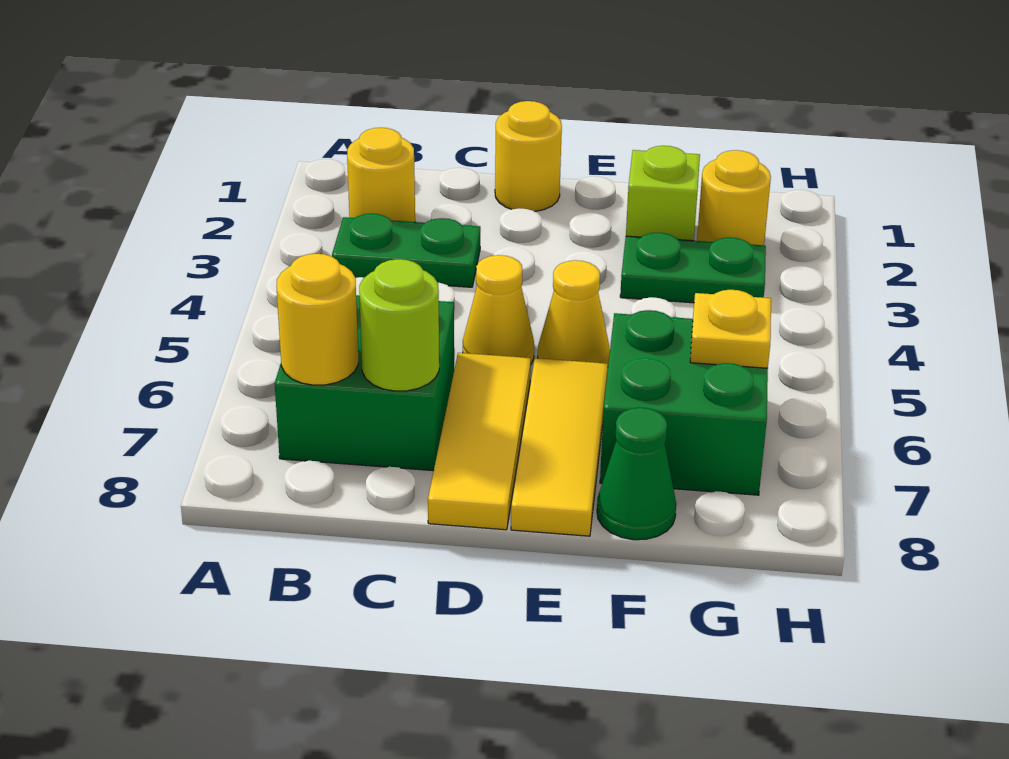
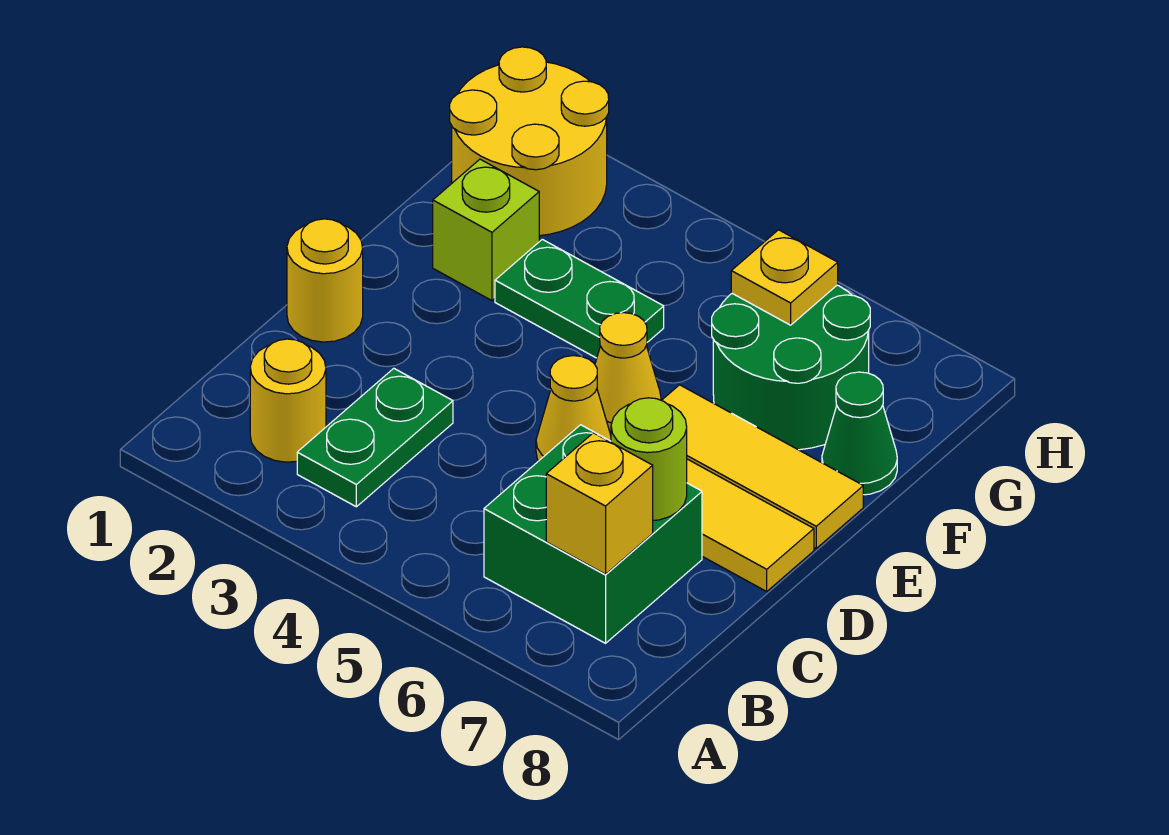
yellow 1x1 round brick [276,254,358,385] -> yellow 1x1 brick [546,433,653,574]
green 1x2 plate [620,233,766,303] -> green 1x2 plate turned to [495,239,664,358]
green 2x2 brick [600,310,768,495] -> green 2x2 round brick [712,285,870,450]
yellow 1x1 round brick [697,150,771,245] -> yellow 2x2 round brick [450,47,609,236]

